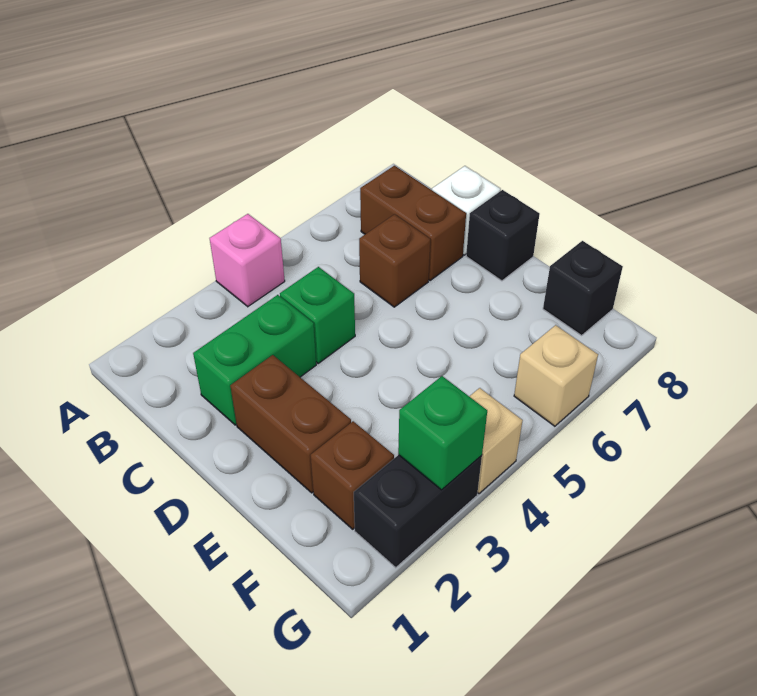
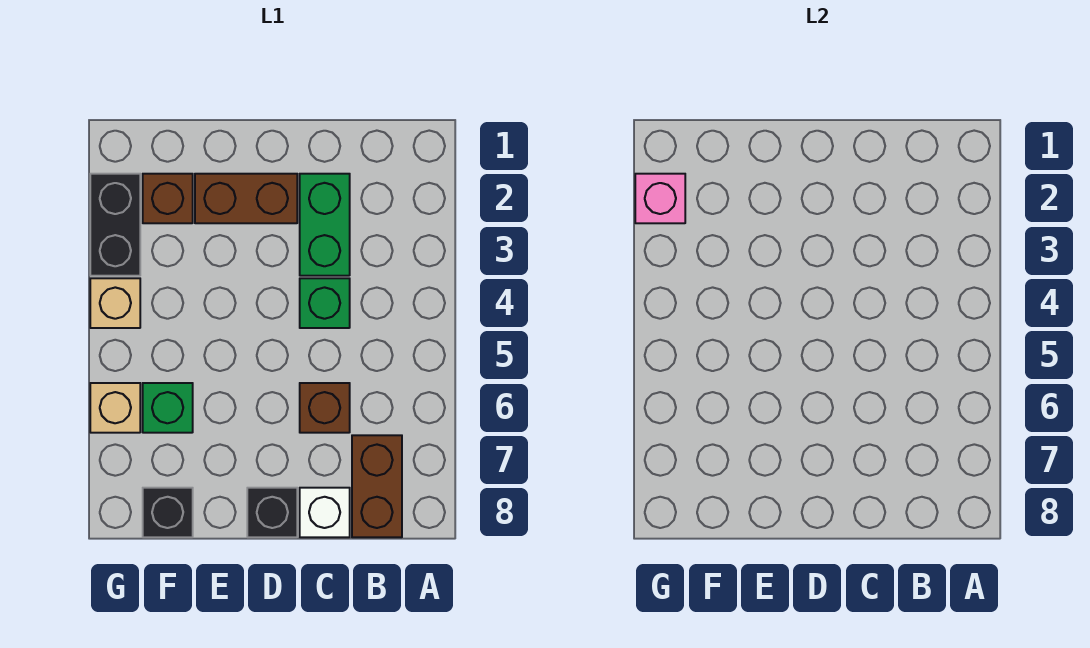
pink 1x1 brick [210,214,285,307] -> pink 1x1 brick moved to [635,174,685,223]
brown 1x2 brick [360,166,466,281] -> brown 1x2 brick turned to [352,435,402,537]
green 1x1 brick [398,376,487,490] -> green 1x1 brick moved to [143,383,193,433]

